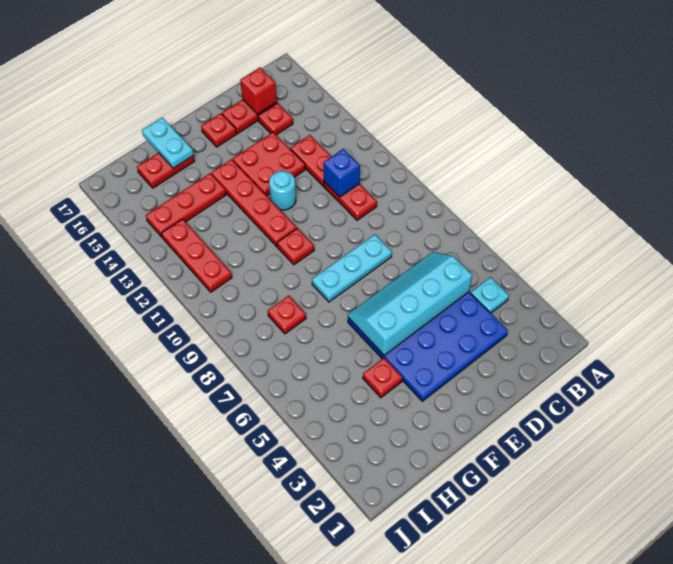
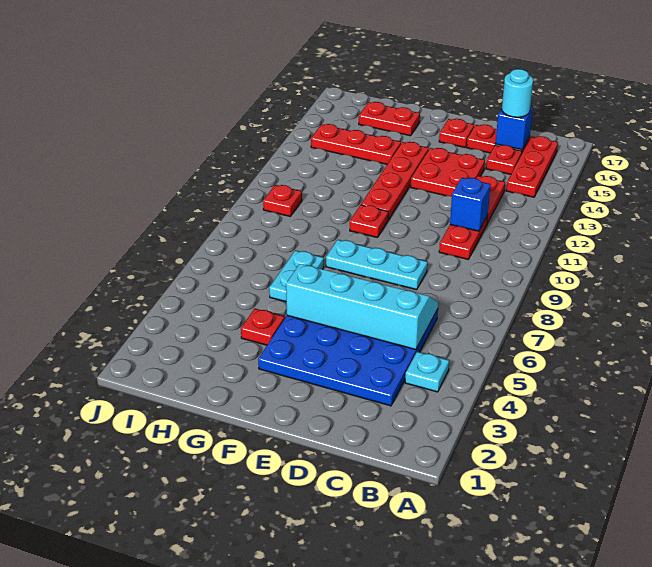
red 1x1 brick [240,68,277,114] -> blue 1x1 brick [495,106,533,150]
cyan 1x1 round brick [269,171,296,210] -> cyan 1x1 round brick moved to [502,69,533,117]
cyan 1x2 plate [142,117,193,168] -> cyan 1x2 plate moved to [269,250,324,302]
red 1x1 plate [268,296,306,334] -> red 1x1 plate moved to [263,185,302,216]
red 1x3 plate [162,219,232,292] -> red 1x3 plate moved to [506,136,558,197]

